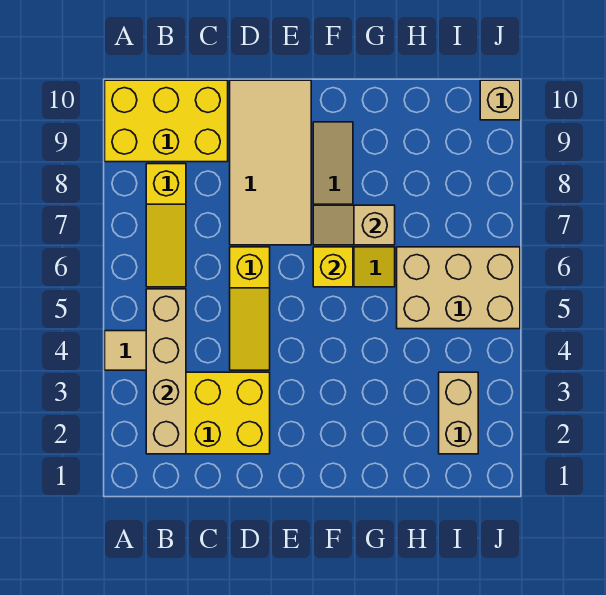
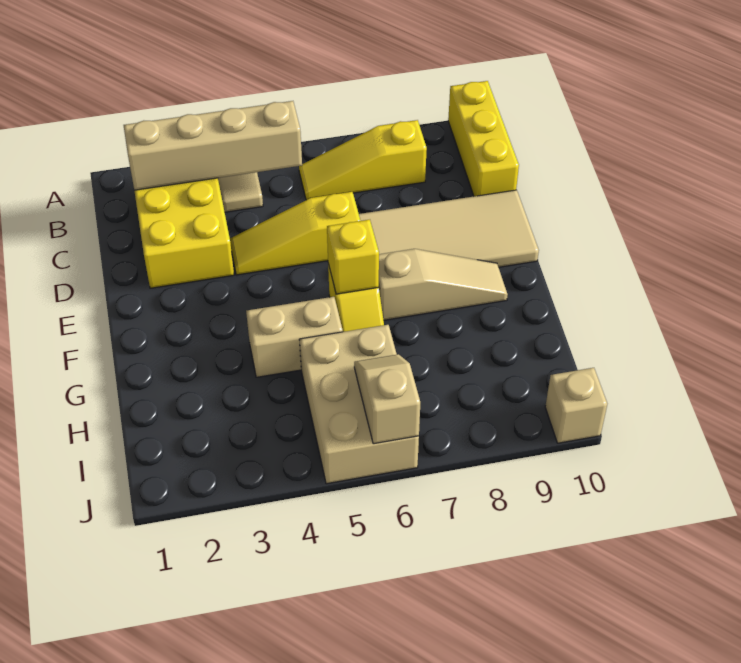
yellow 2x3 brick [105,80,228,162] -> yellow 1x3 brick [448,81,519,196]
tan 1x2 slope [313,205,395,245] -> tan 1x2 slope moved to [354,354,420,444]
tan 1x2 brick [439,372,478,454] -> tan 1x2 brick moved to [246,297,343,377]

